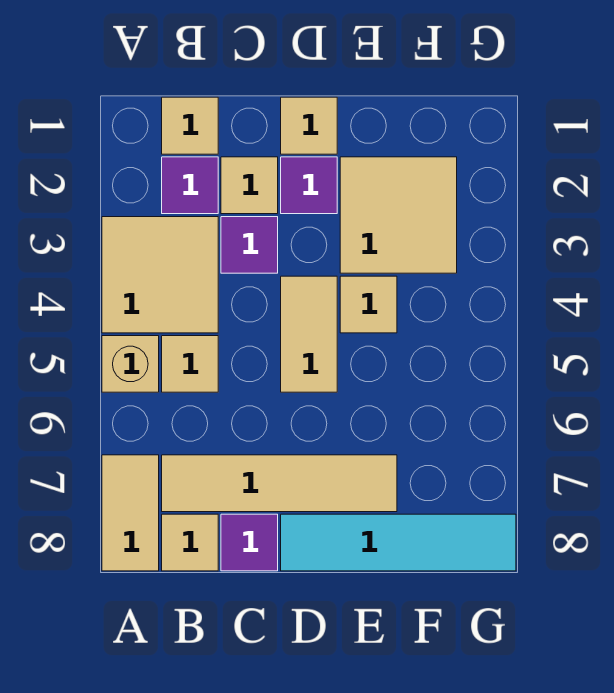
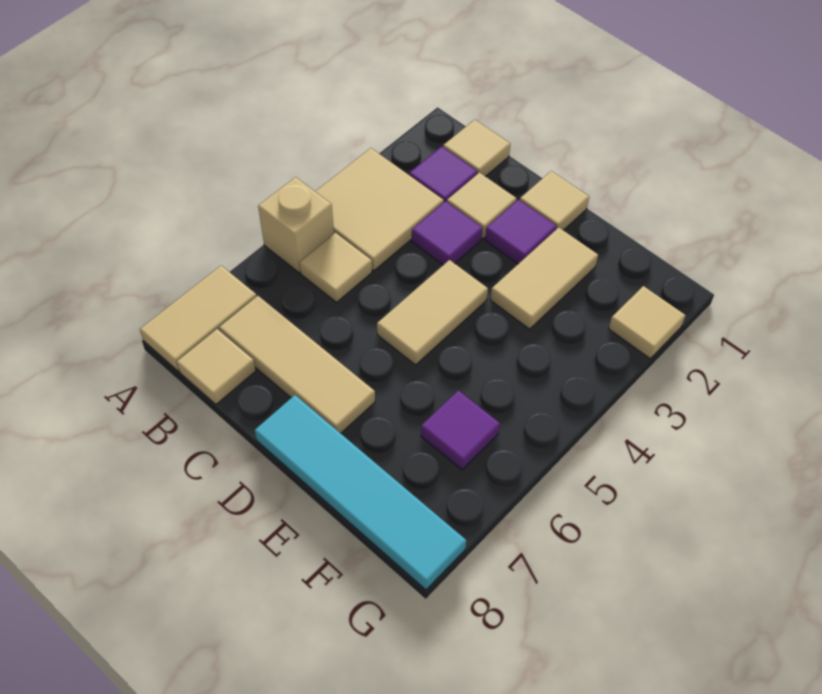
tan 1x4 tile [162,455,397,512] -> tan 1x3 tile [219,296,375,433]
purple 1x1 tile [221,514,278,571] -> purple 1x1 tile moved to [421,390,500,470]
tan 2x2 tile [340,157,457,273] -> tan 1x2 tile [490,228,598,329]
tan 1x1 tile [340,276,397,333] -> tan 1x1 tile moved to [609,286,685,359]

